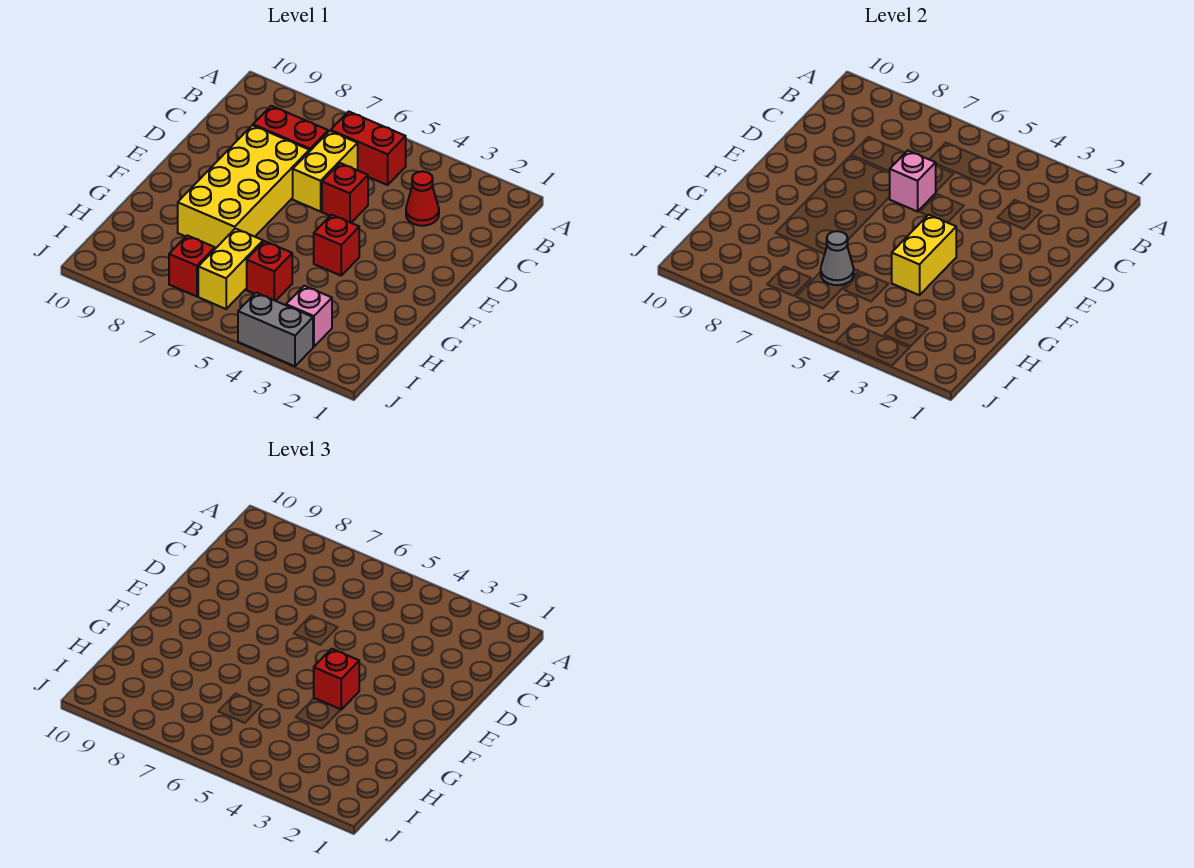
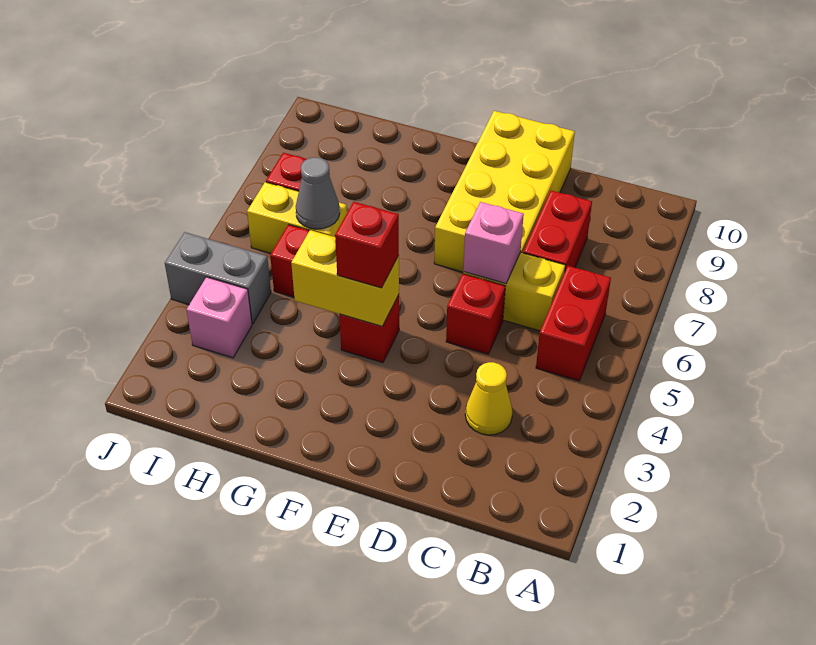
red 1x1 cone [406,171,439,226] -> yellow 1x1 cone [465,362,512,435]
yellow 2x4 brick [178,125,309,249] -> yellow 2x4 brick turned to [434,111,575,272]
grey 1x2 brick [238,293,313,366] -> grey 1x2 brick turned to [165,232,271,324]

